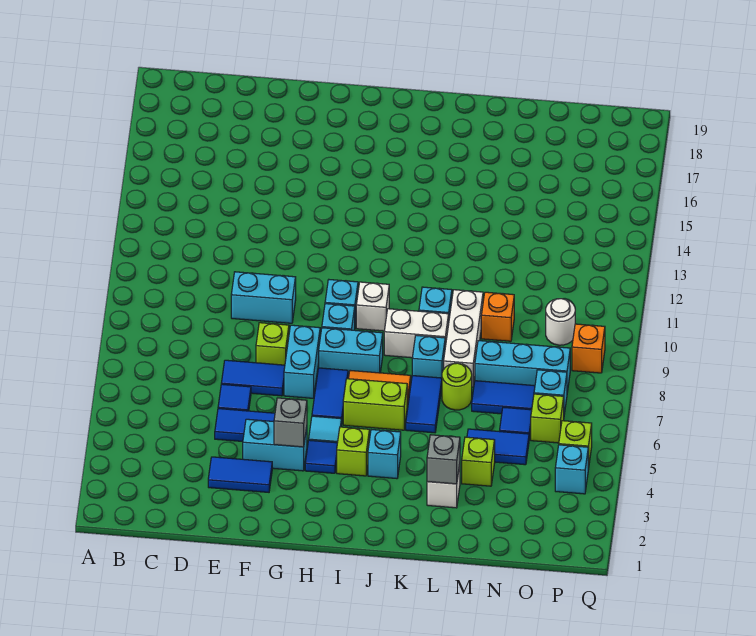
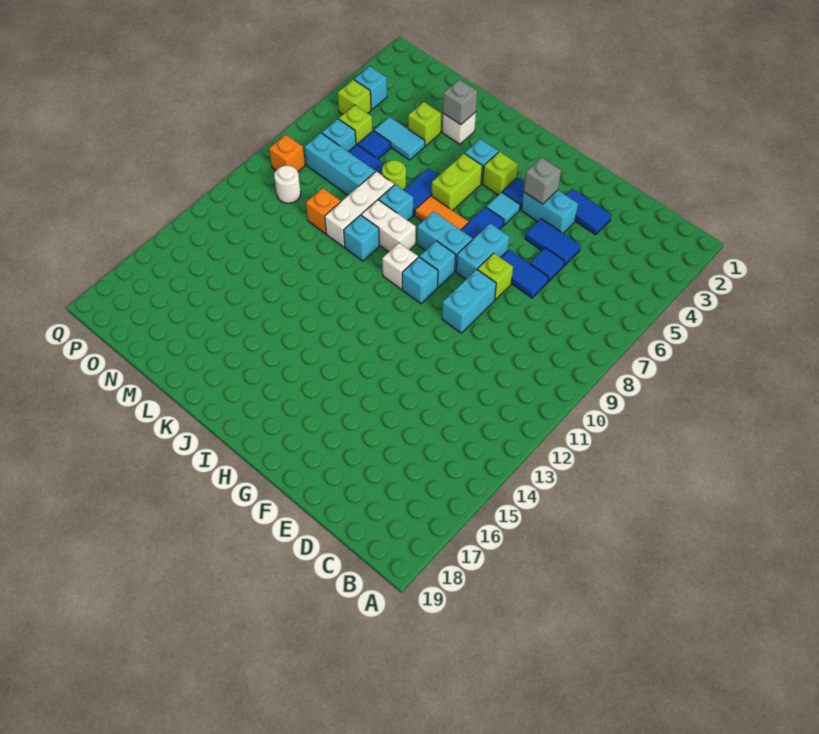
cyan 1x2 brick [231,272,296,323] -> cyan 1x2 brick turned to [442,269,496,333]
lime 1x2 brick [343,379,407,430] -> lime 1x2 brick turned to [432,153,482,211]
blue 1x2 tile [467,429,529,465] -> cyan 1x2 tile [374,117,425,160]

